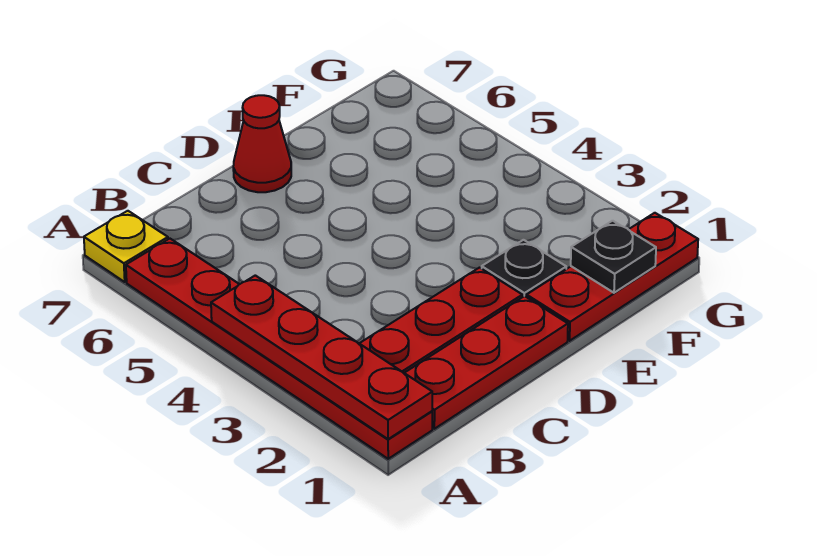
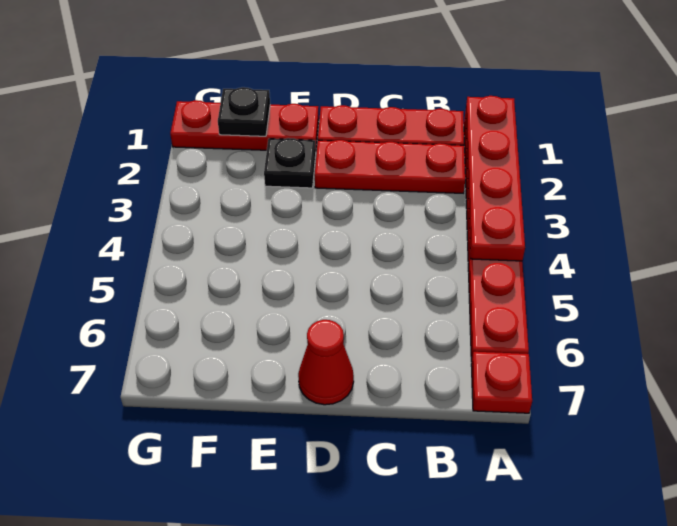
yellow 1x1 plate [84,211,168,282] -> red 1x1 plate [471,352,532,413]

